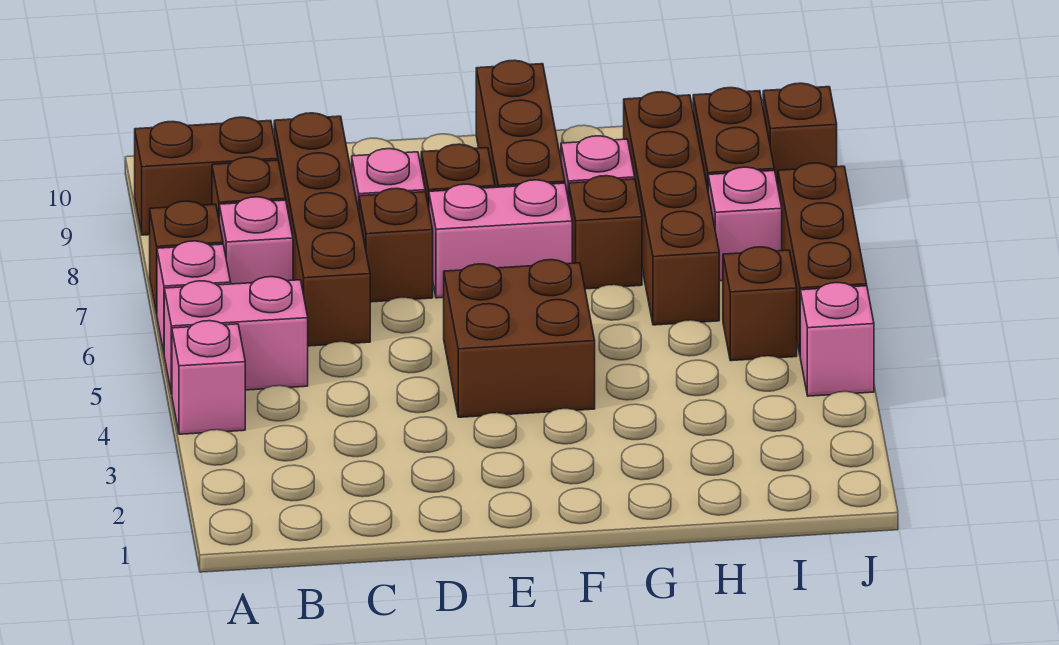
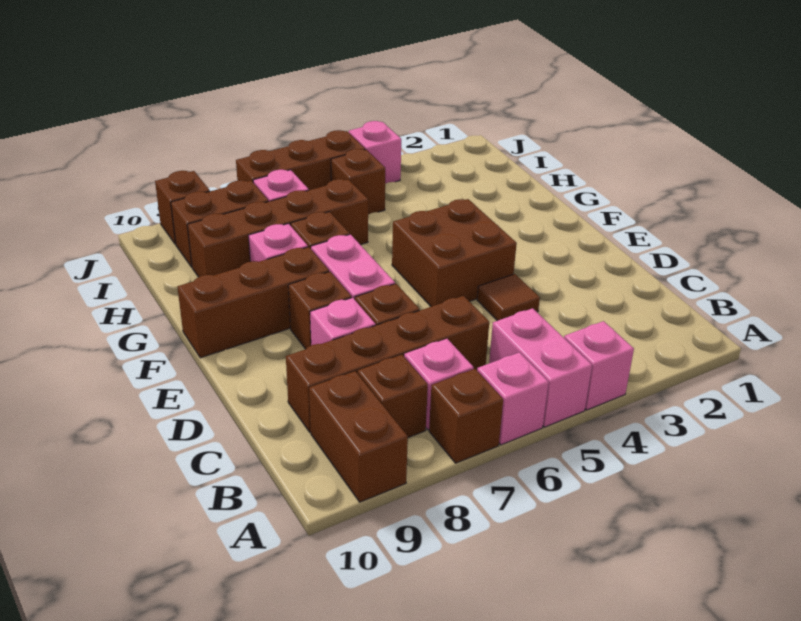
none -> brown 1x1 tile [477,274,540,321]

